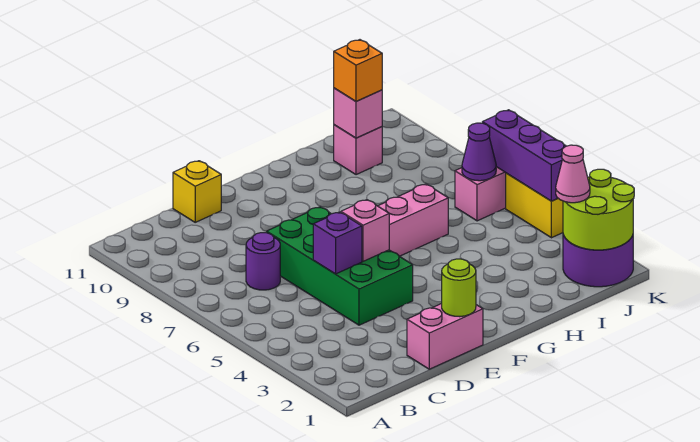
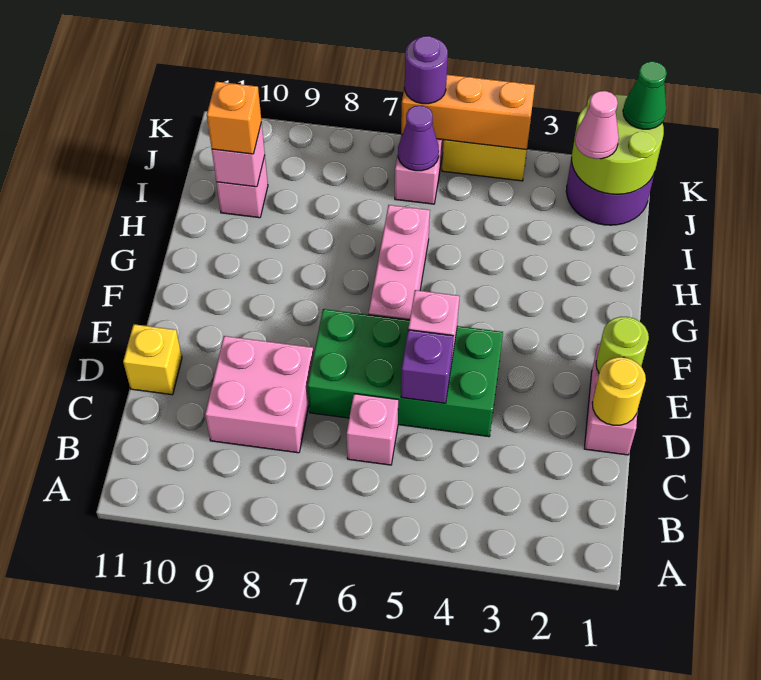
none -> pink 1x1 brick [347,394,398,465]
purple 1x1 round brick [246,233,280,290] -> purple 1x1 round brick moved to [405,36,448,104]
none -> pink 2x2 brick [205,336,313,453]
none -> yellow 1x1 round brick [592,357,646,425]
none -> green 1x1 cone [623,61,667,129]
purple 1x3 brick [482,110,566,201] -> orange 1x3 brick [401,75,535,150]

